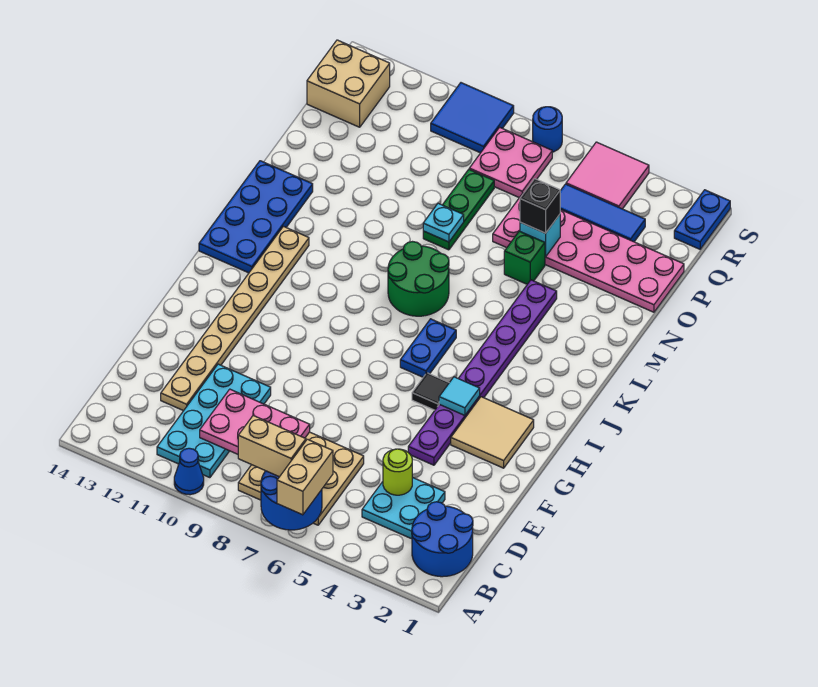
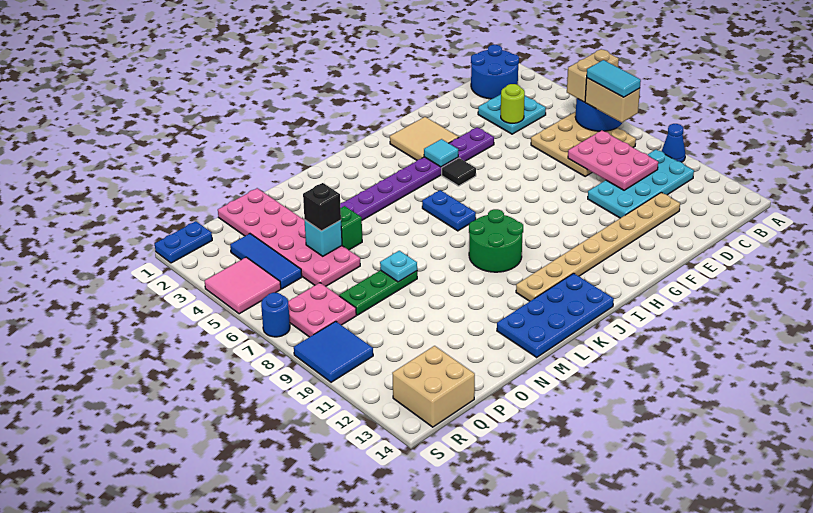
none -> cyan 1x2 tile [587,60,641,97]
blue 1x2 plate [400,319,456,377] -> blue 1x2 plate turned to [422,190,476,231]
green 2x2 round brick [388,242,449,316] -> green 2x2 round brick moved to [469,209,523,272]

